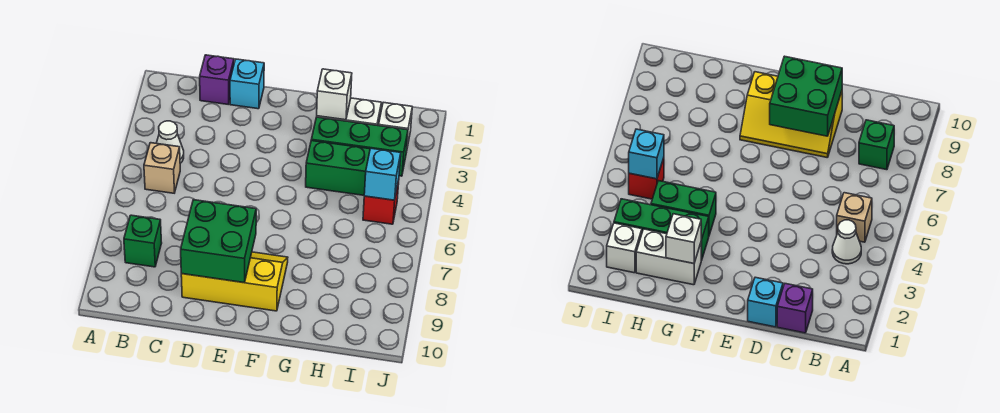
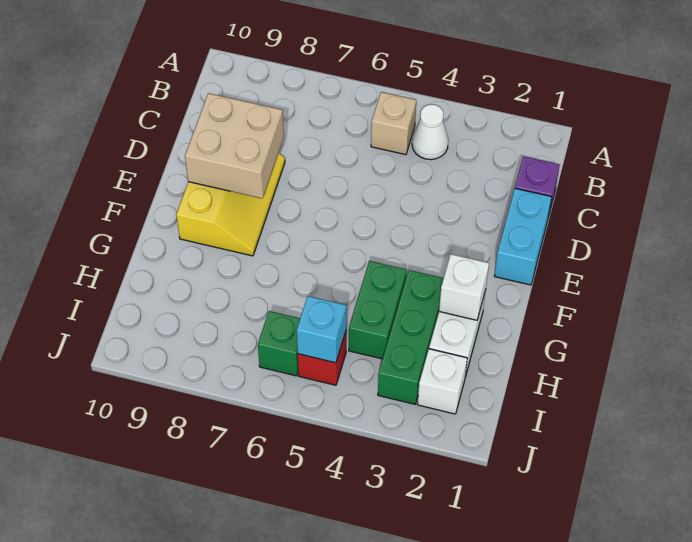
green 1x1 brick [124,215,162,267] -> green 1x1 brick moved to [258,311,300,376]
cyan 1x1 brick [230,59,264,109] -> cyan 1x2 brick [494,188,552,285]
green 2x2 brick [181,200,256,283] -> tan 2x2 brick [185,93,284,198]

